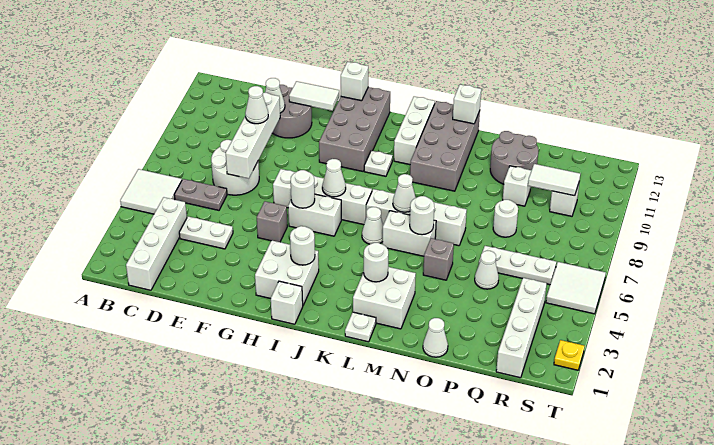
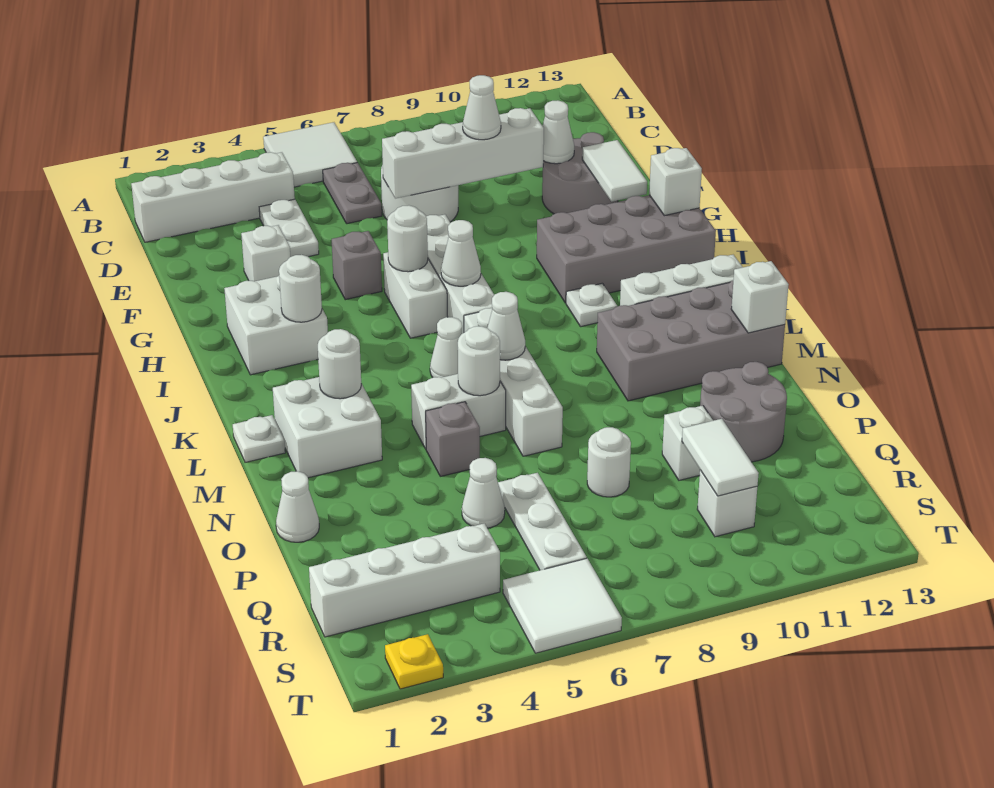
white 1x1 brick [271,281,303,324] -> white 1x1 brick moved to [241,225,290,281]
white 1x2 brick [383,211,436,256] -> white 1x2 brick turned to [411,374,506,449]

